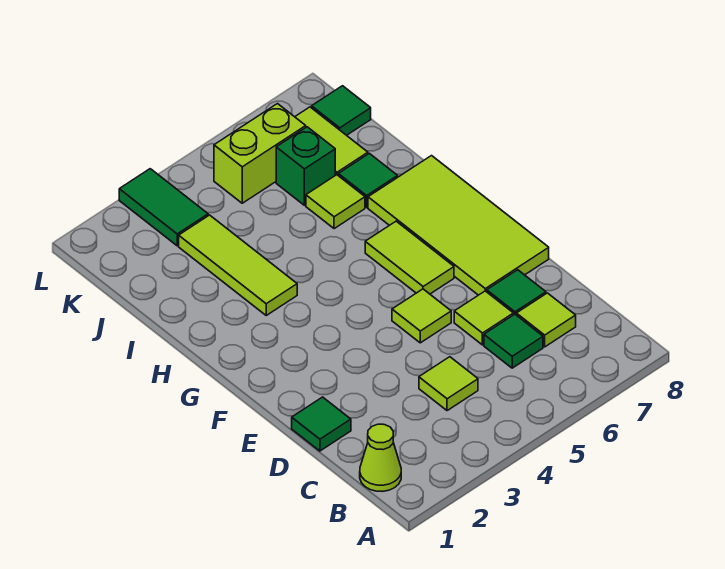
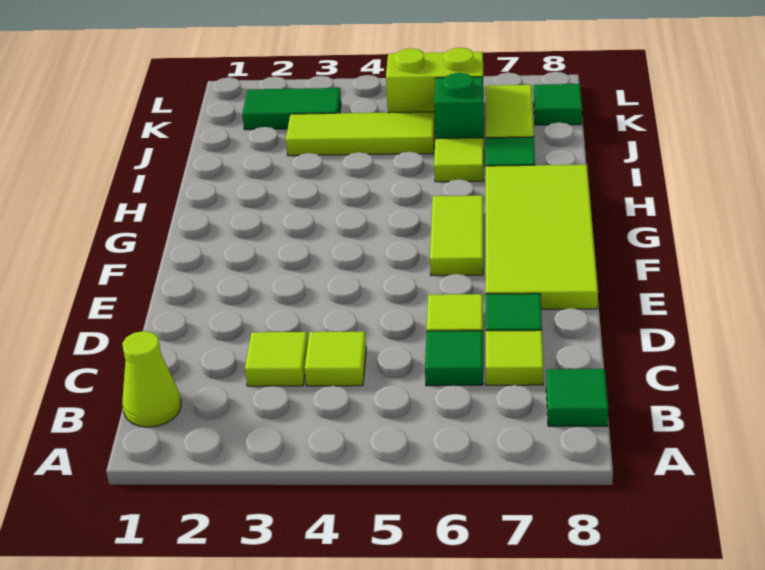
green 1x1 tile [292,397,351,451] -> green 1x1 tile moved to [546,369,608,426]
lime 1x1 tile [392,289,451,343] -> lime 1x1 tile moved to [245,332,308,386]
lime 1x3 tile [179,215,297,315] -> lime 1x3 tile turned to [286,112,435,156]
green 1x2 tile [119,169,208,246] -> green 1x2 tile turned to [242,88,341,130]

